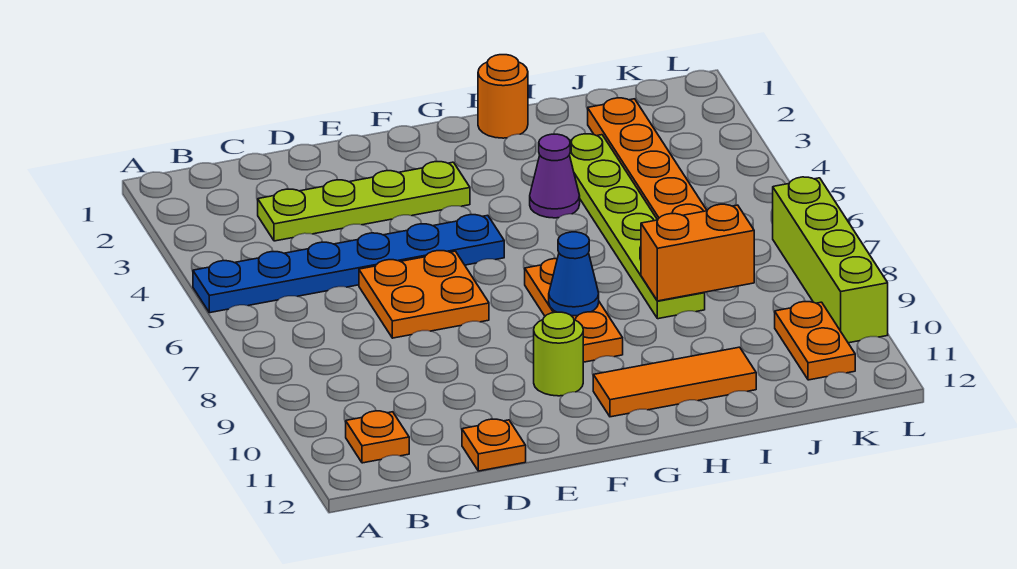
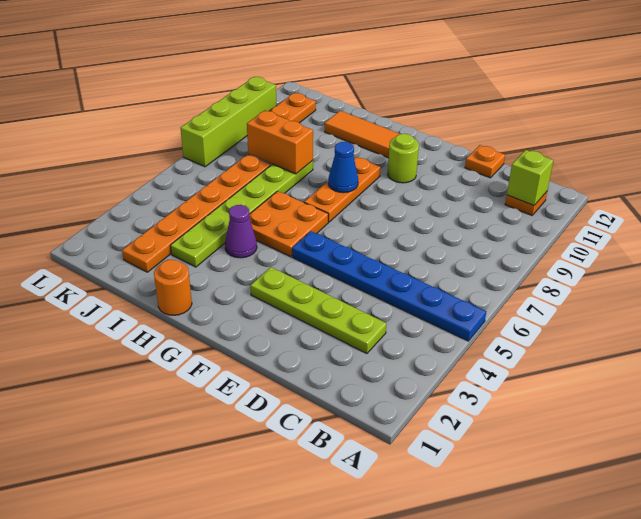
none -> lime 1x1 brick [507,150,553,206]
orange 2x2 plate [359,251,489,338] -> orange 2x2 plate moved to [249,191,328,257]

